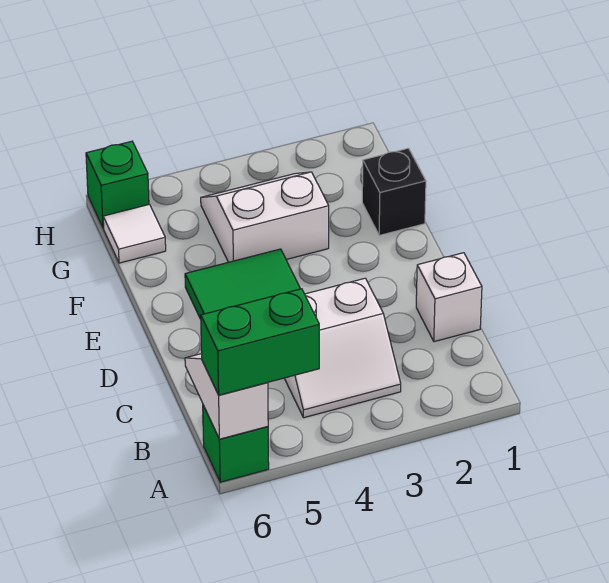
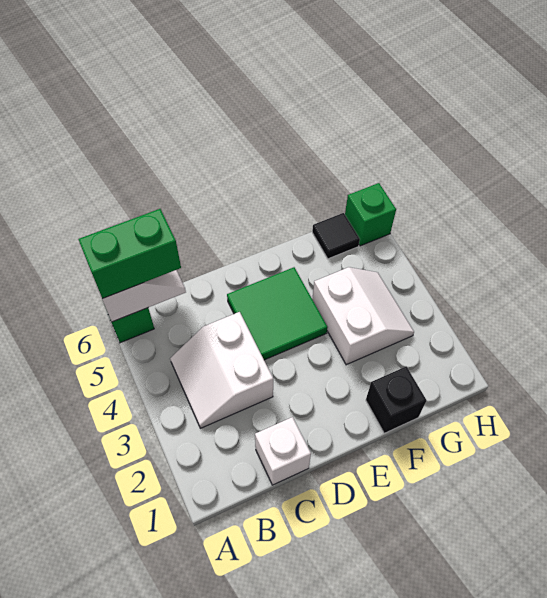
green 1x2 brick [201,289,319,395] -> green 1x2 brick turned to [78,209,181,299]
white 1x1 tile [103,204,166,263] -> black 1x1 tile [312,213,360,259]

